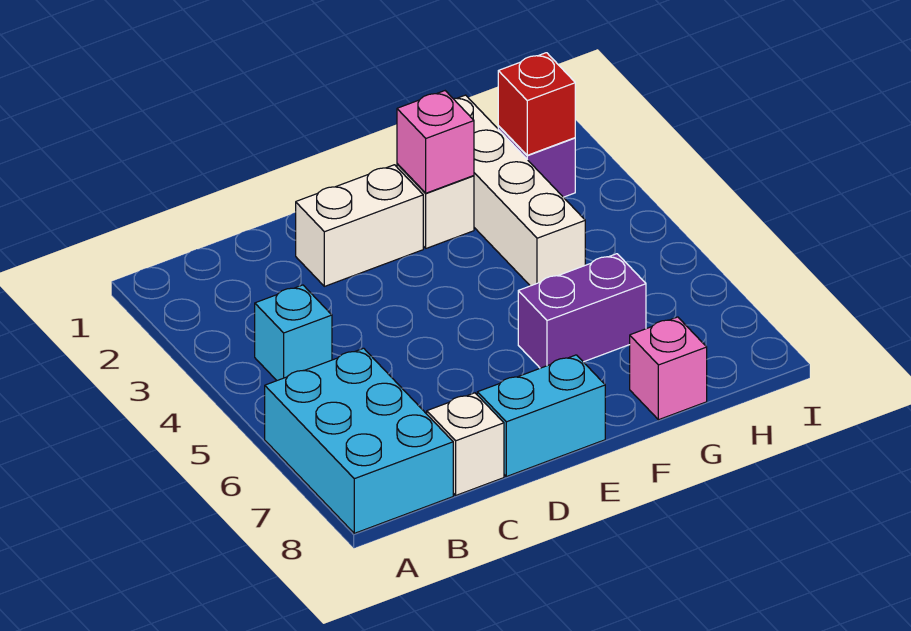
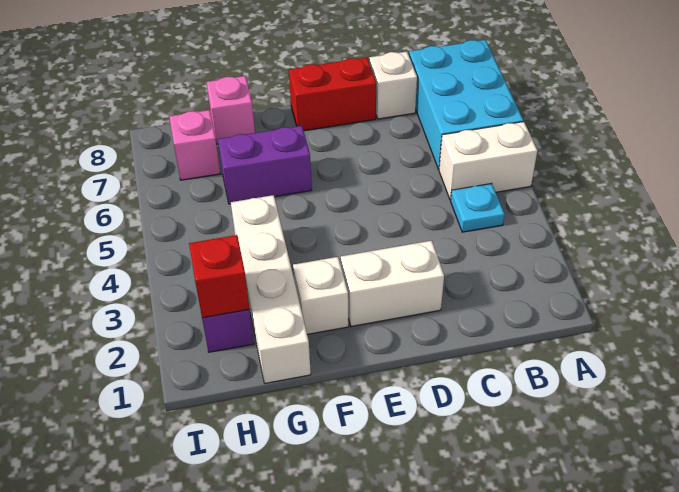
none -> white 1x2 brick [439,122,537,200]
cyan 1x1 brick [255,285,332,380] -> cyan 1x1 plate [451,183,505,232]
cyan 1x2 brick [477,355,605,477] -> red 1x2 brick [289,58,376,131]
pink 1x1 brick [397,91,474,193] -> pink 1x1 brick moved to [169,110,221,180]

